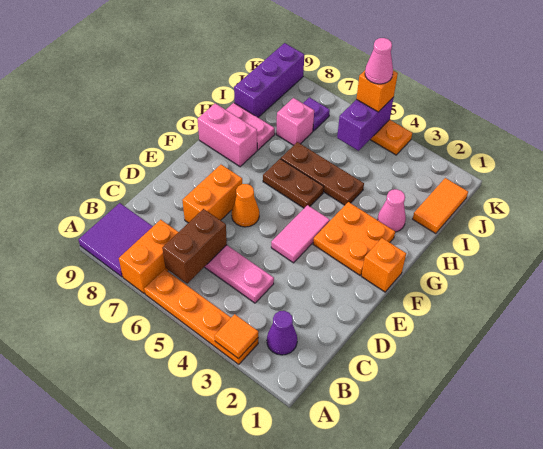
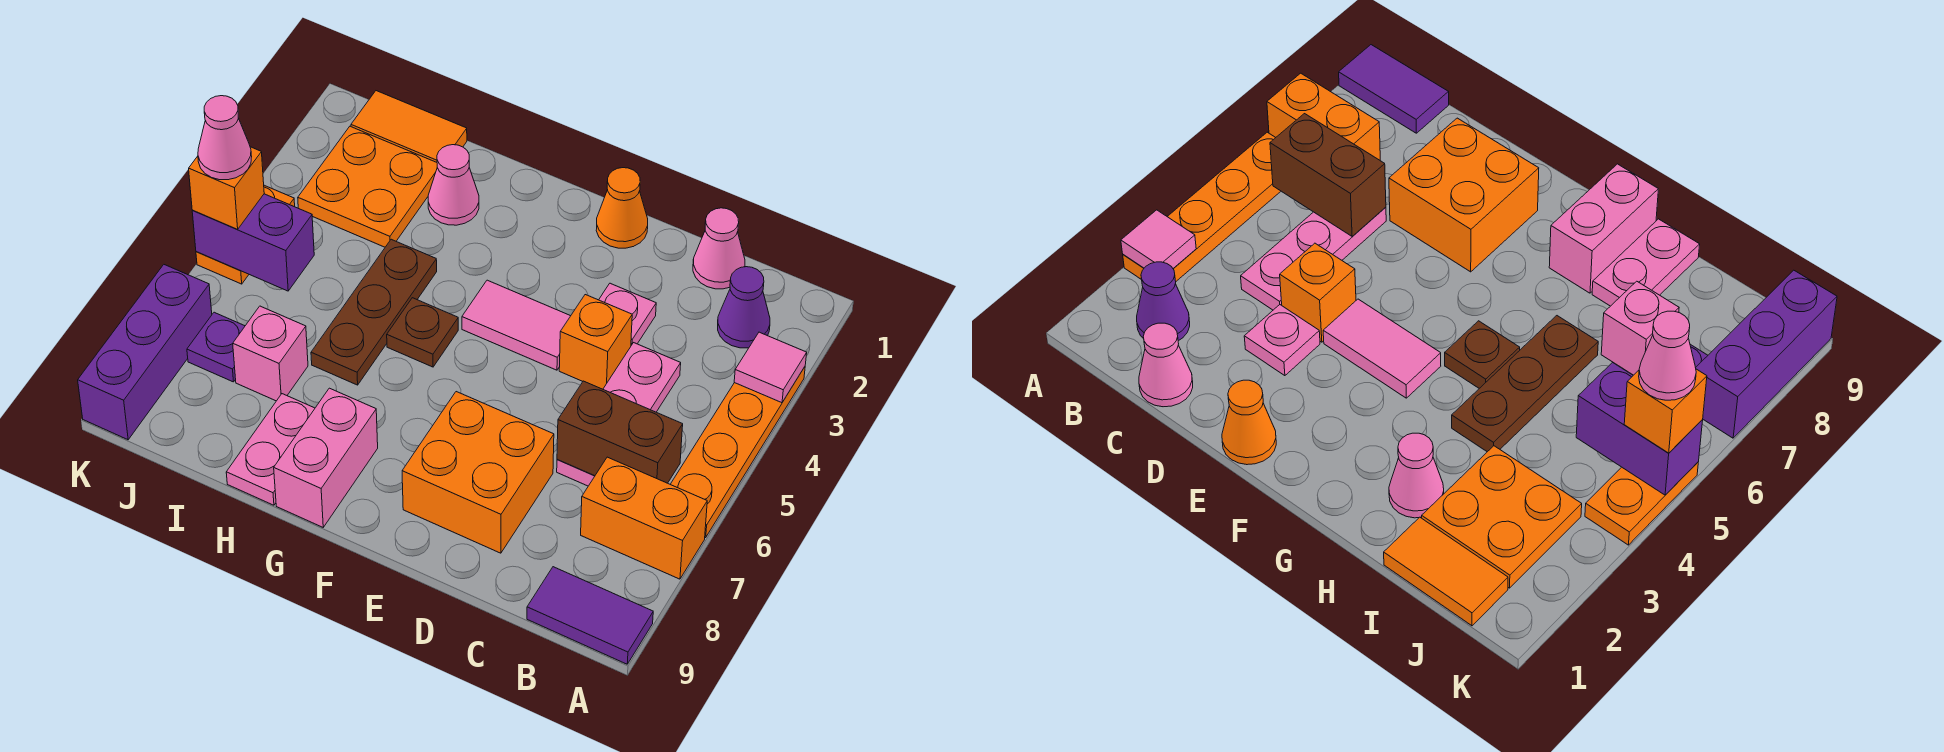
orange 1x1 tile [214,314,258,359] -> pink 1x1 tile [734,332,807,403]
purple 2x2 tile [78,203,153,277] -> purple 1x2 tile [527,567,653,664]
none -> pink 1x1 cone [693,208,745,289]
none -> pink 1x1 plate [599,283,656,345]
orange 1x2 brick [182,165,242,223] -> orange 2x2 brick [402,392,554,553]
orange 1x1 cone [232,184,259,227] -> orange 1x1 cone moved to [596,168,648,248]
orange 1x1 brick [361,238,406,292] -> orange 1x1 brick moved to [559,295,632,389]
orange 2x2 plate [313,202,395,275] -> orange 2x2 plate moved to [298,126,437,247]
brown 1x2 plate [263,159,324,208] -> brown 1x1 plate [387,298,458,367]
purple 1x3 brick [234,43,304,117] -> purple 1x3 brick turned to [78,265,212,440]

